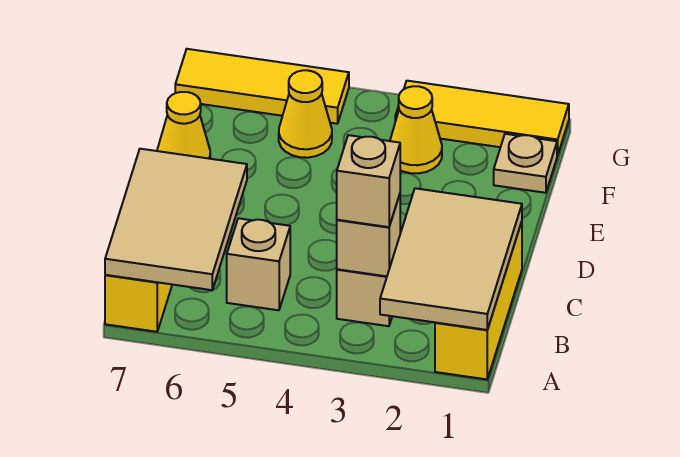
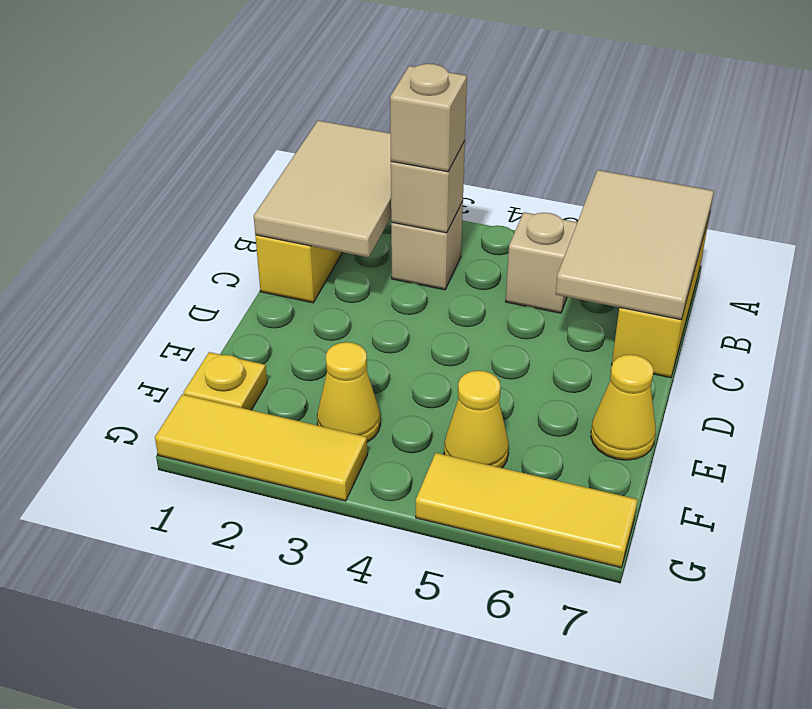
tan 1x1 plate [494,134,557,193] -> yellow 1x1 plate [183,352,267,410]

